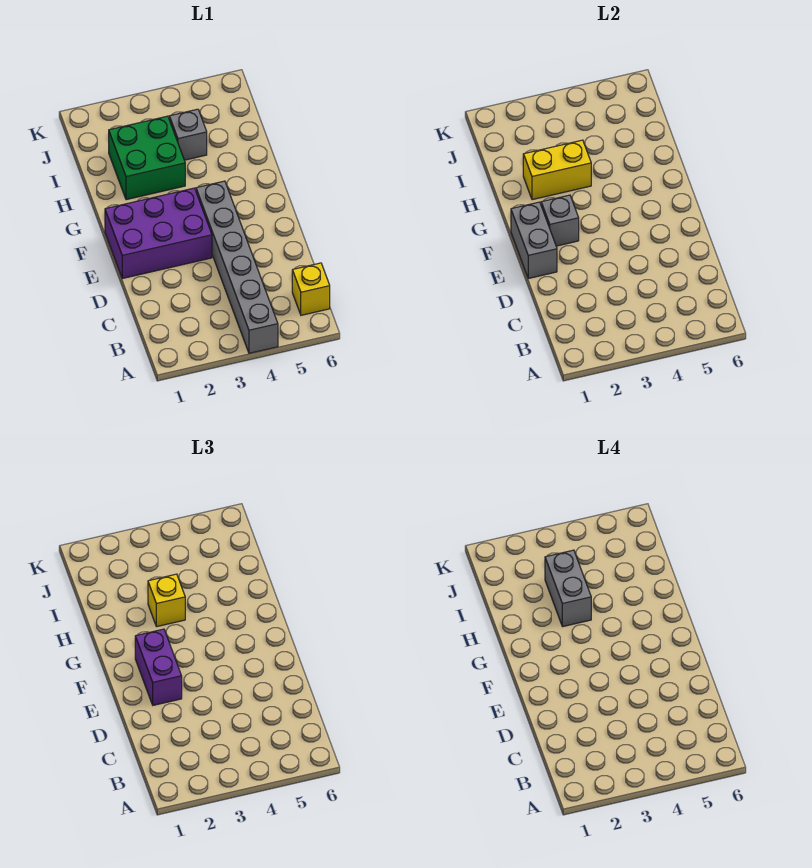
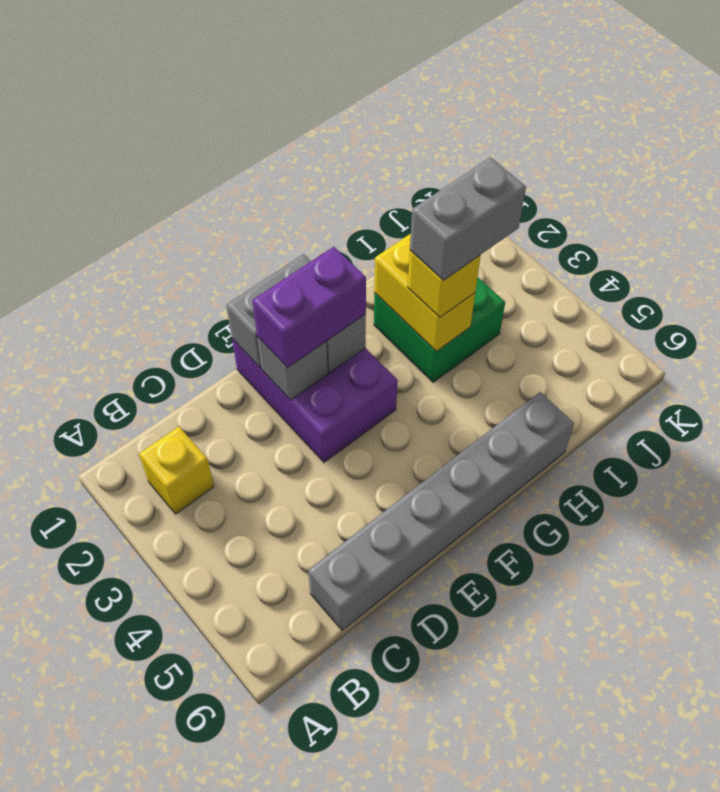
grey 1x6 brick [196,181,278,353] -> grey 1x6 brick moved to [308,392,574,630]
yellow 1x1 brick [292,263,330,315] -> yellow 1x1 brick moved to [139,427,214,514]
grey 1x1 brick [169,109,207,160] -> grey 1x1 brick moved to [257,337,328,400]

